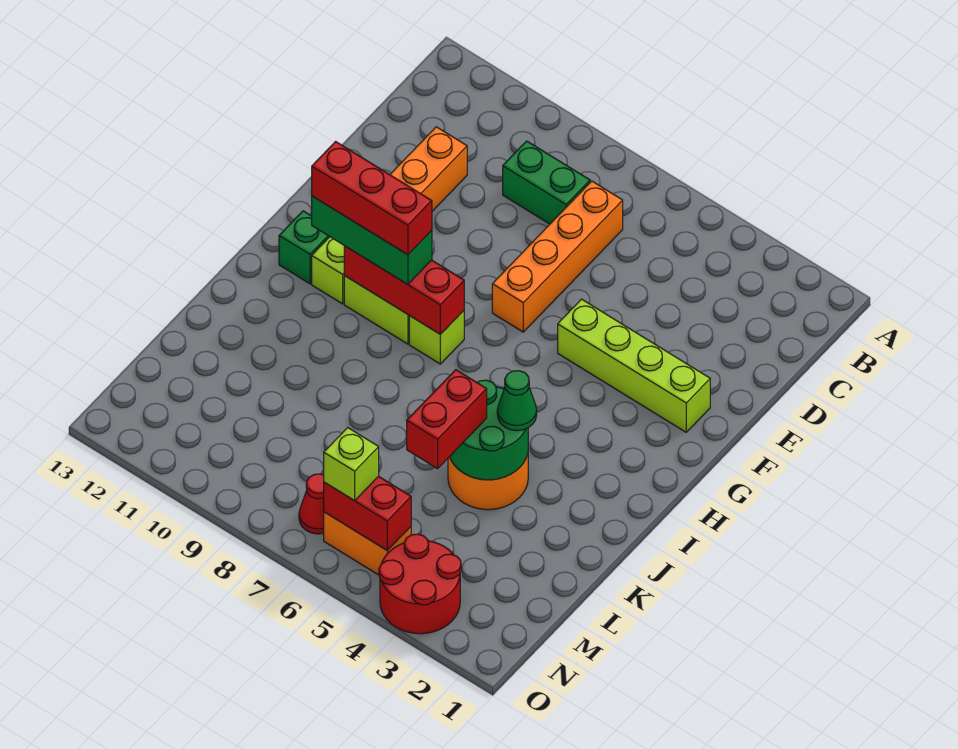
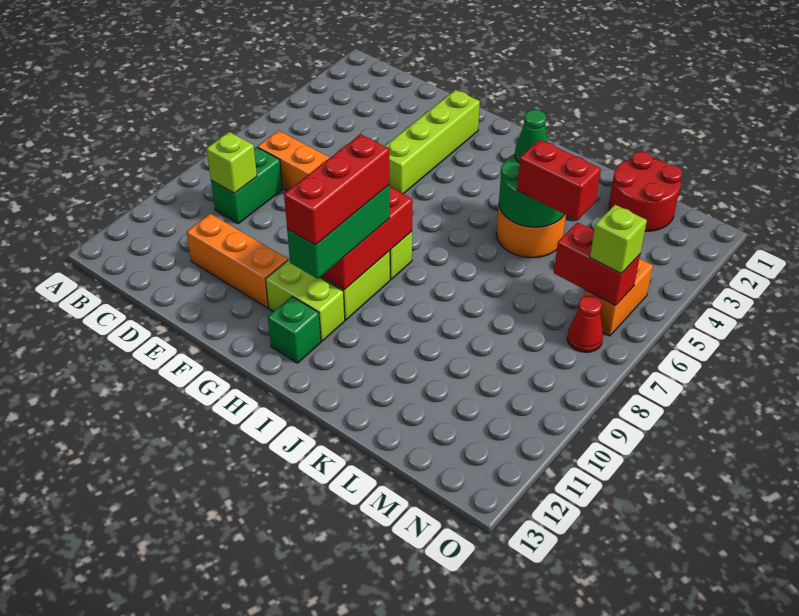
none -> lime 1x1 brick [206,132,257,193]
red 2x2 round brick [379,534,461,634] -> red 2x2 round brick moved to [609,151,682,231]
red 1x2 brick [324,476,411,551] -> red 1x2 brick turned to [554,223,640,306]

